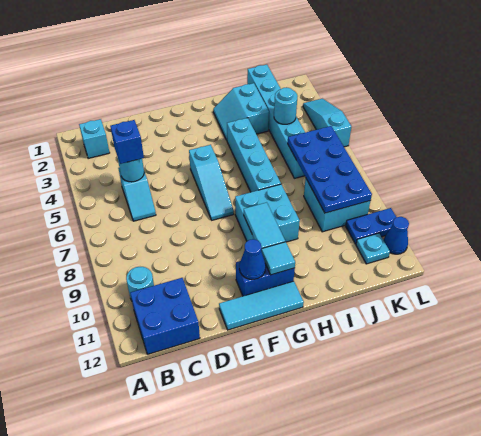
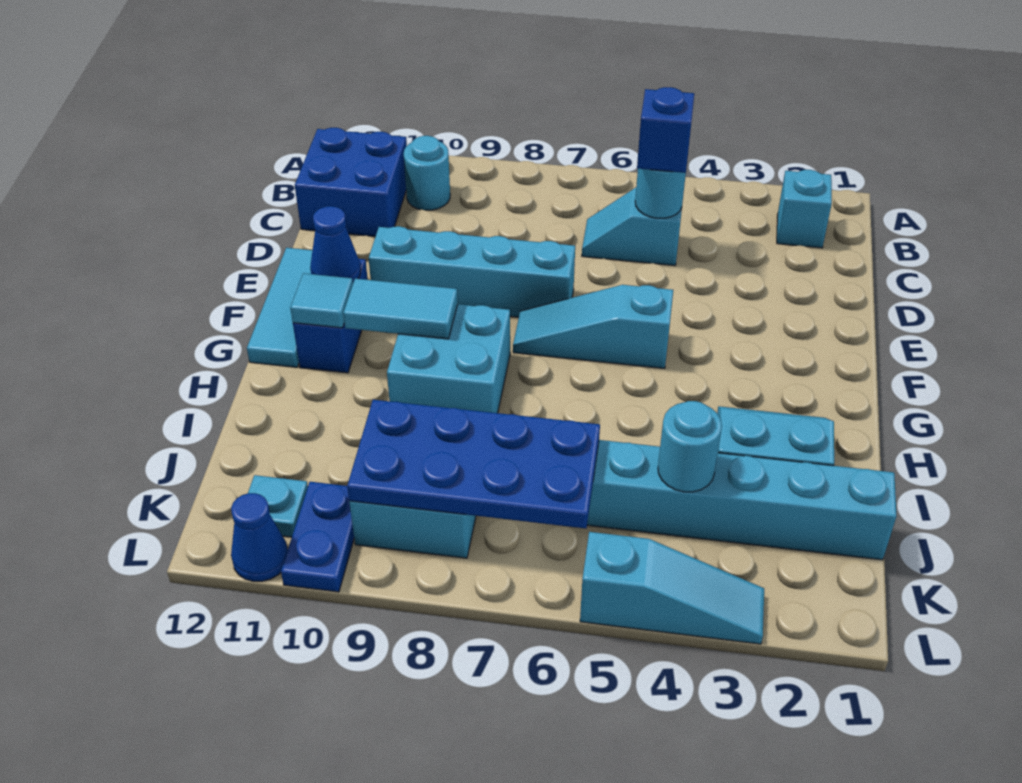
cyan 1x4 brick [227,118,281,192] -> cyan 1x4 brick moved to [369,226,575,317]

